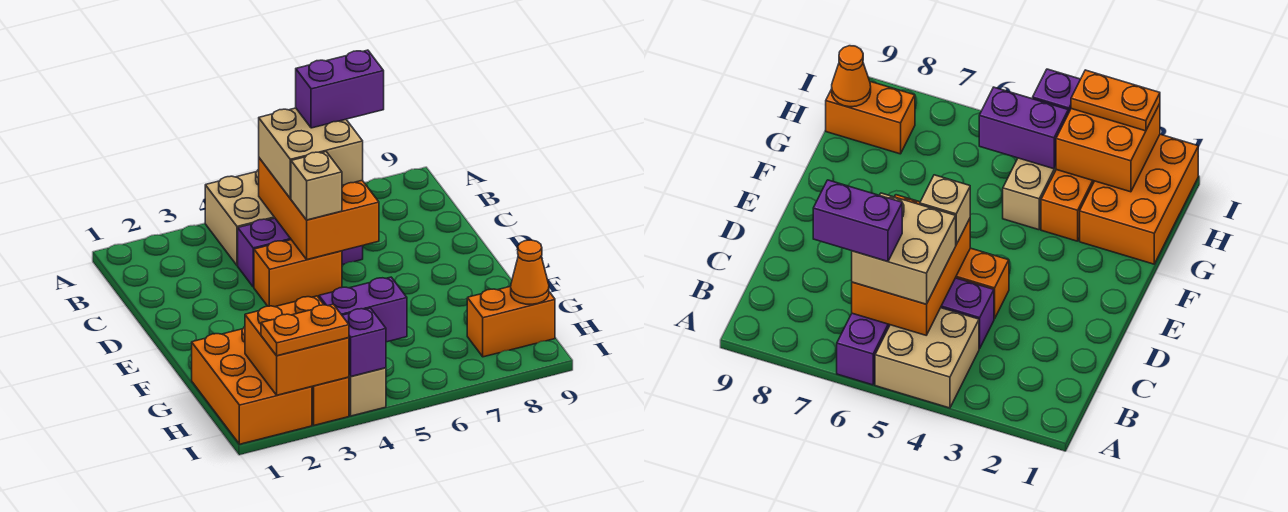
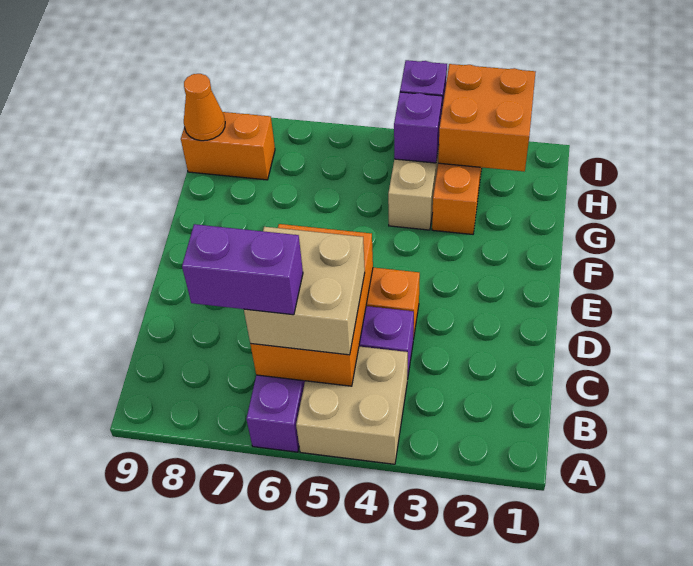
tan 1x1 brick [291,152,342,220] -> none
orange 2x3 brick [192,327,312,444] -> none
purple 1x2 brick [319,277,407,342] -> purple 1x1 brick [394,92,442,163]
orange 1x2 plate [261,304,349,356] -> none

